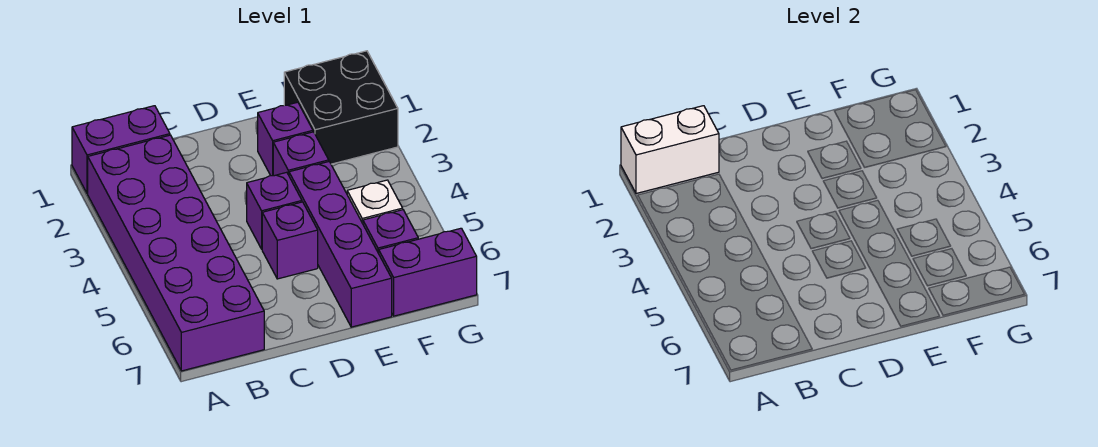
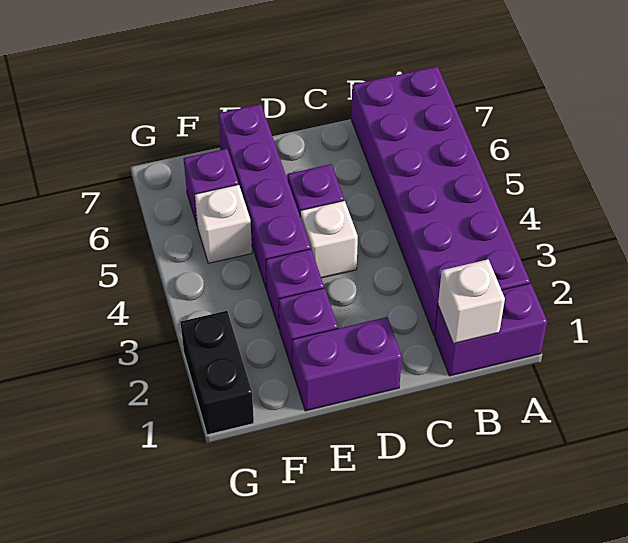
white 1x2 brick [621,106,719,194] -> white 1x1 brick [438,259,505,344]
purple 1x1 brick [247,172,302,249] -> white 1x1 brick [300,201,358,278]
black 2x2 brick [284,51,398,164] -> black 1x2 brick [181,311,254,435]
purple 1x2 brick [379,228,477,316] -> purple 1x2 brick moved to [292,317,402,411]

